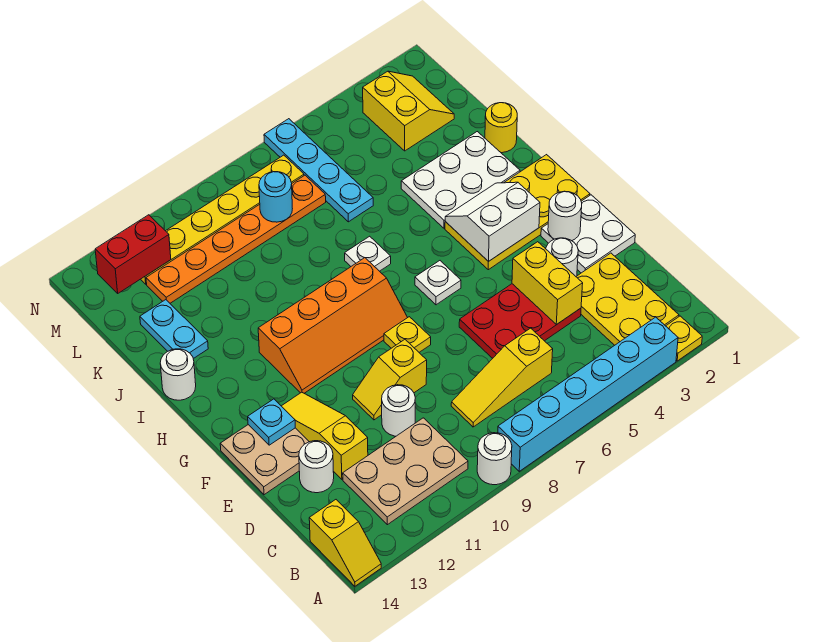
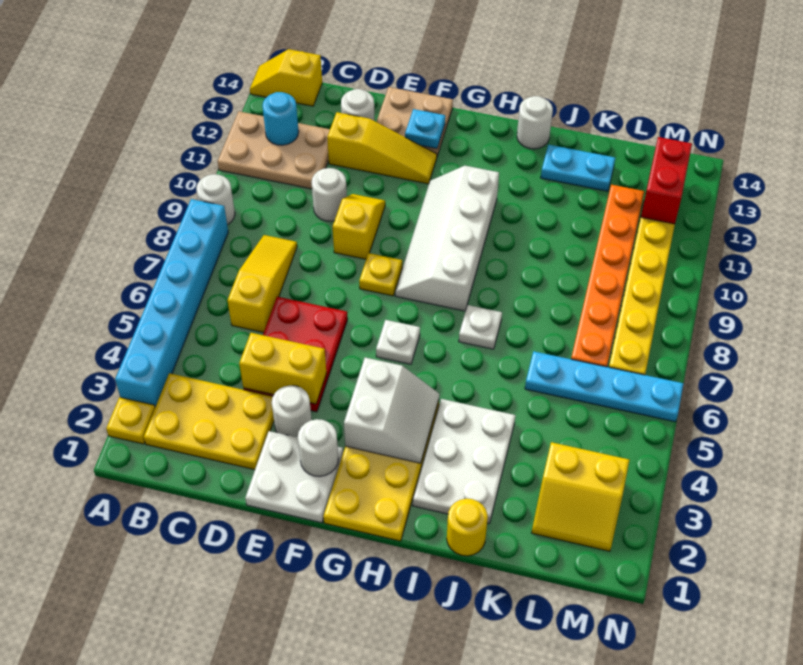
tan 2x3 plate [343,418,468,525] -> tan 2x3 plate turned to [218,111,330,189]
orange 2x4 slope [258,258,408,393] -> white 2x4 slope [395,166,499,311]
cyan 1x1 round brick [259,172,292,222] -> cyan 1x1 round brick moved to [262,92,299,145]

